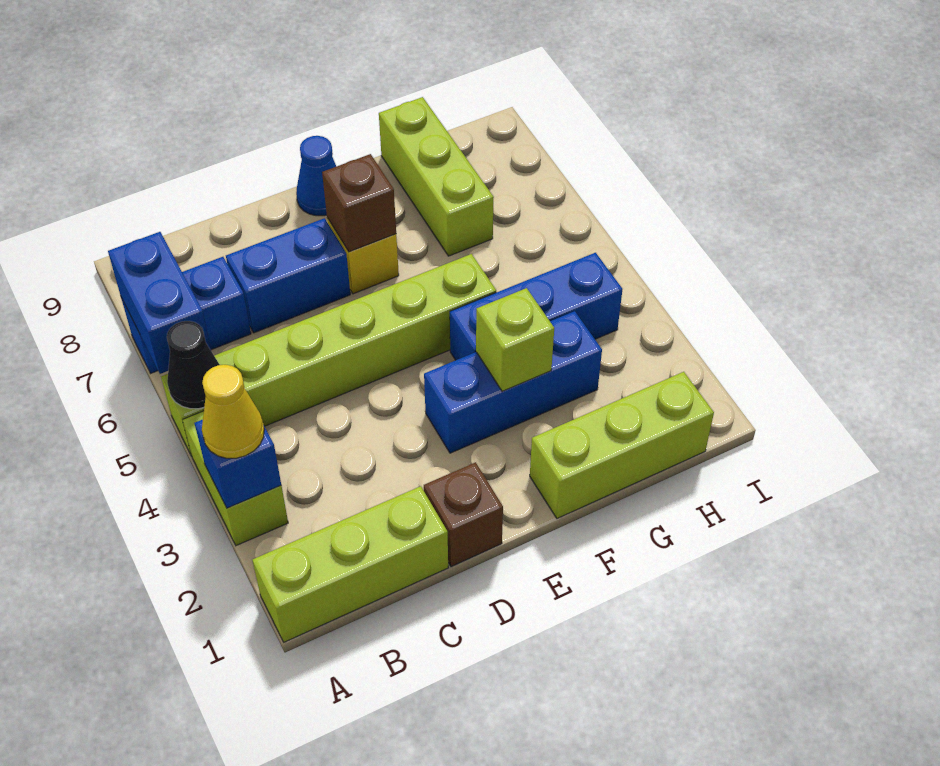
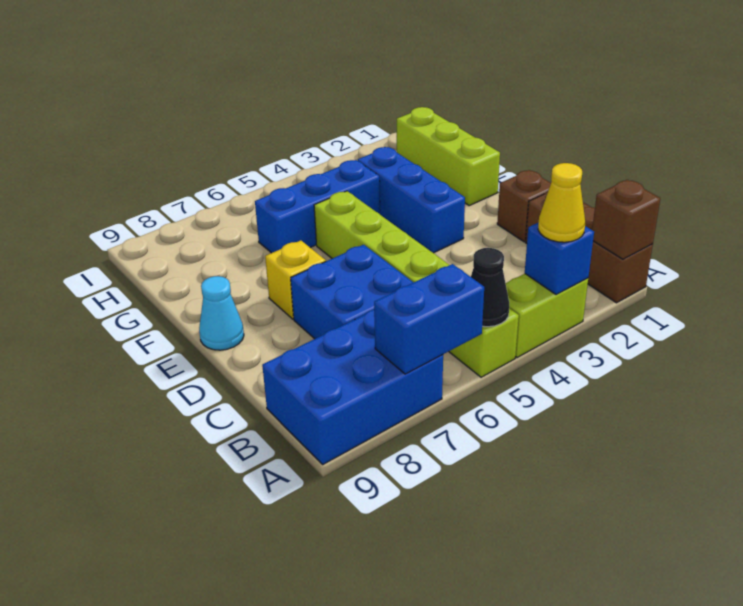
lime 1x3 brick [253,486,448,642] -> brown 1x3 brick [525,191,653,303]
blue 1x2 brick [121,257,251,373] -> blue 2x3 brick [262,310,443,464]
blue 1x2 brick [226,218,350,333] -> blue 2x2 brick [291,245,414,339]
brown 1x1 brick [322,154,396,252] -> brown 1x1 brick moved to [592,180,660,259]
blue 1x1 cone [296,136,336,216] -> cyan 1x1 cone [199,276,244,350]
lime 1x1 brick [476,288,554,392] -> none
blue 1x3 brick [450,253,622,360] -> blue 1x3 brick turned to [255,160,380,253]
lime 1x3 brick [379,97,494,256] -> none

